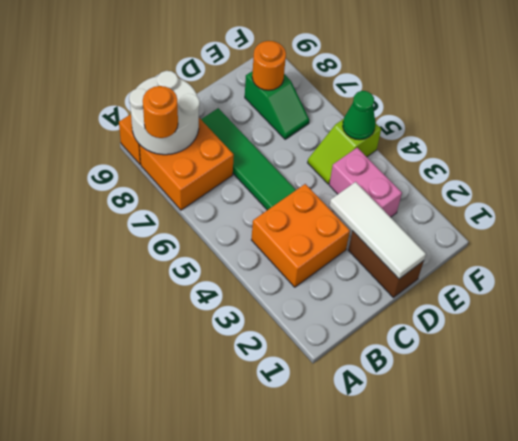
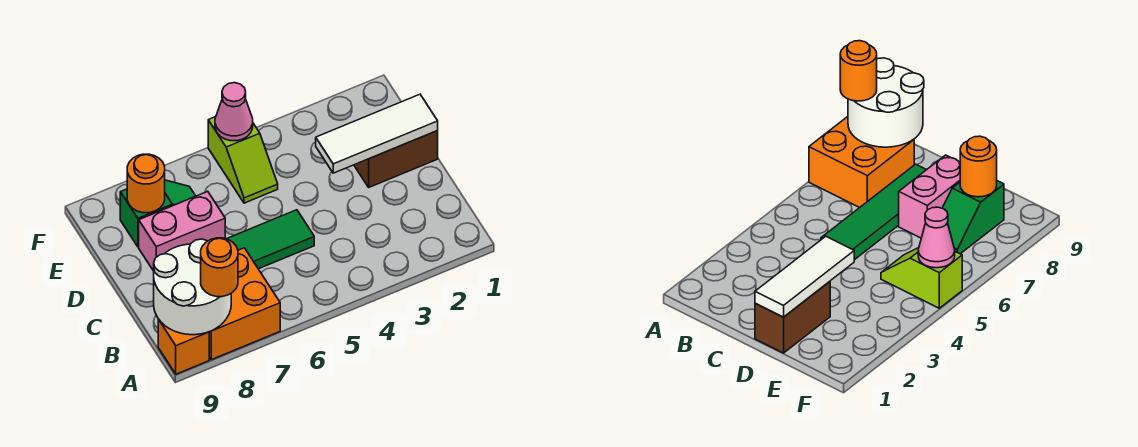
orange 2x2 brick [251,184,350,287] -> none
pink 1x2 brick [329,148,402,217] -> pink 1x2 brick moved to [139,191,225,271]
green 1x1 cone [343,91,375,140] -> pink 1x1 cone [215,83,253,141]

